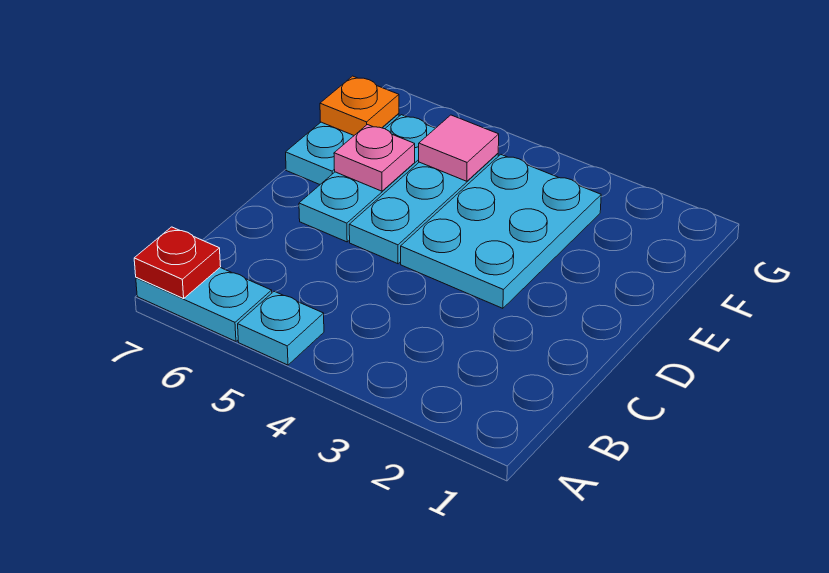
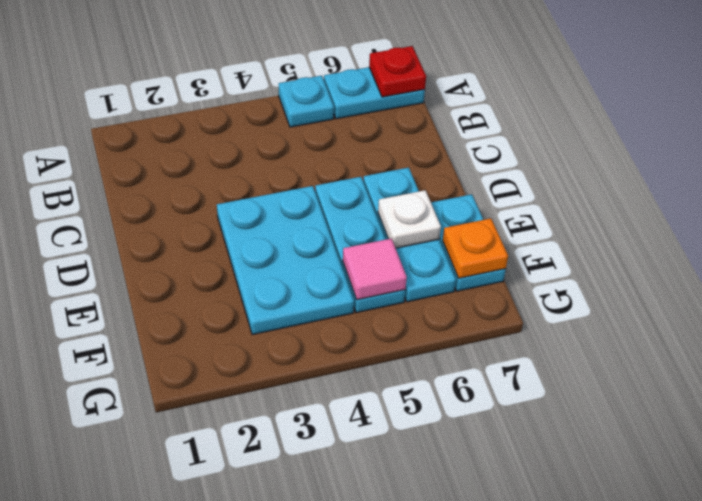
pink 1x1 plate [334,125,415,191] -> white 1x1 plate [378,190,441,248]

